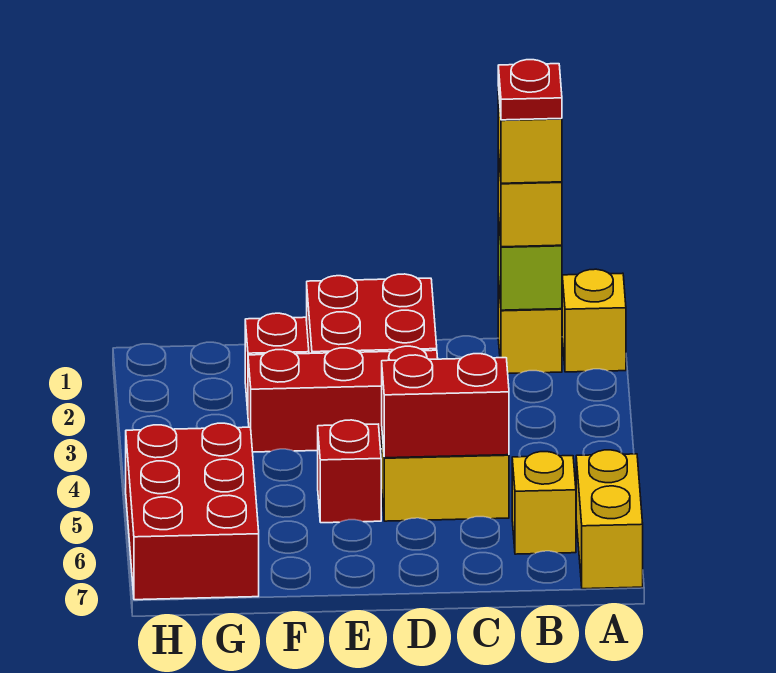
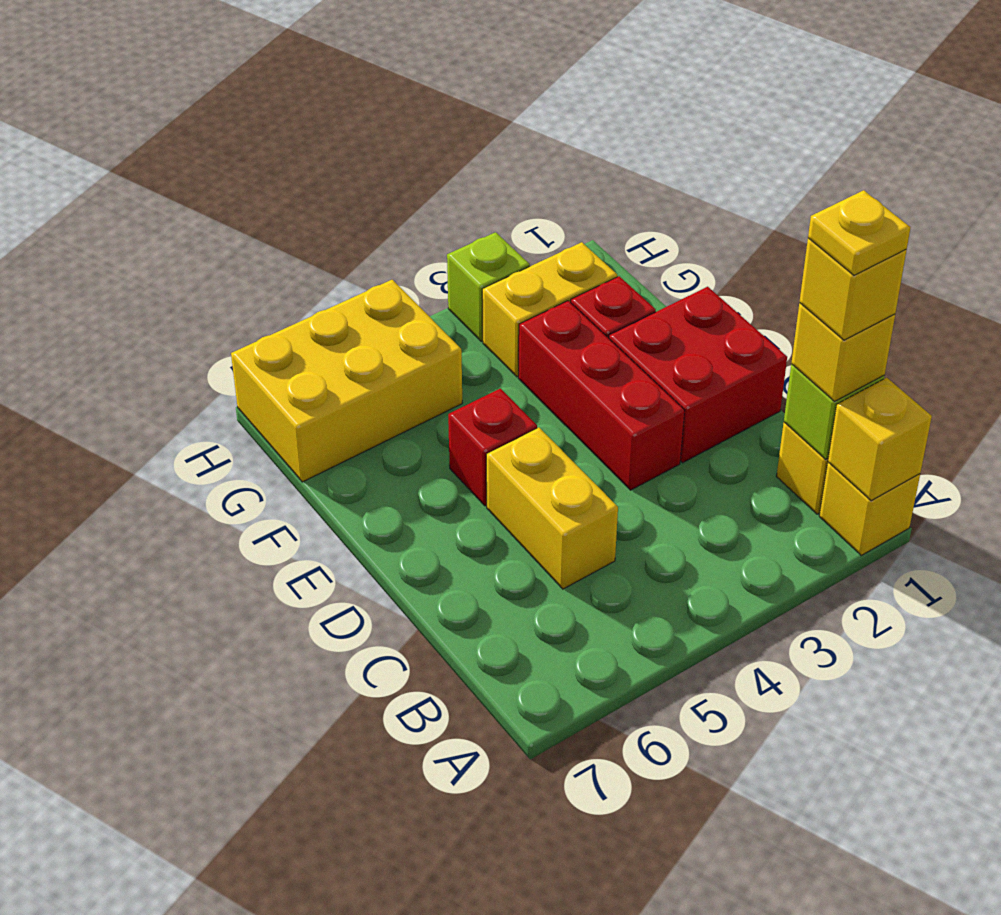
yellow 1x2 brick [576,450,643,589] -> yellow 1x2 brick moved to [482,242,617,377]
red 1x1 plate [498,60,562,120] -> yellow 1x1 plate [808,190,910,275]
yellow 1x1 brick [512,452,576,554] -> yellow 1x1 brick moved to [828,378,932,501]
red 1x2 brick [382,354,509,458] -> none
red 2x3 brick [126,423,259,600] -> yellow 2x3 brick [231,280,462,482]
none -> lime 1x1 brick [447,232,530,341]

